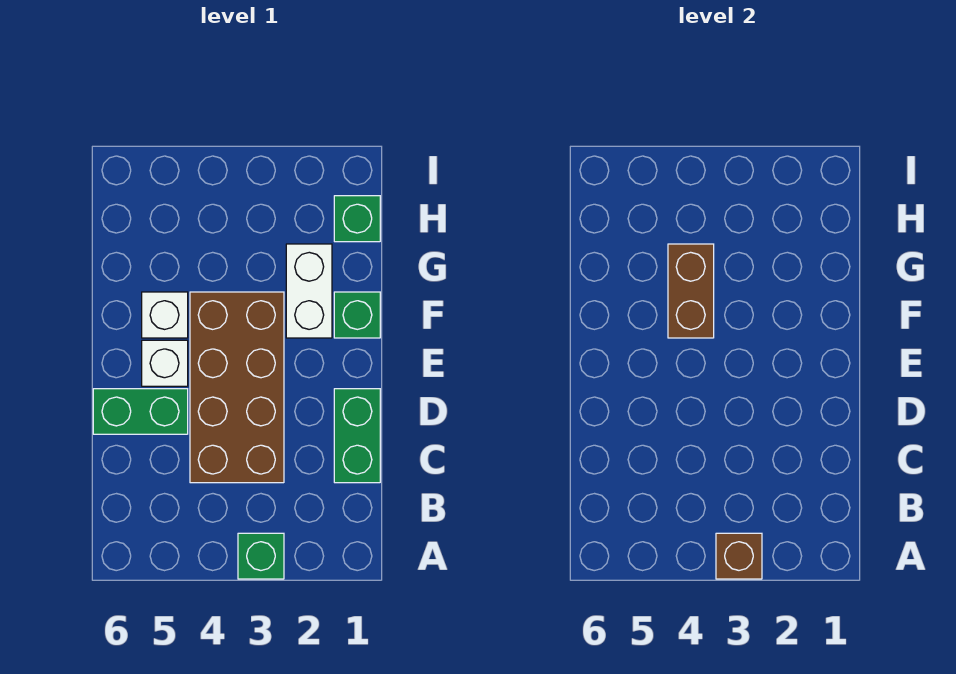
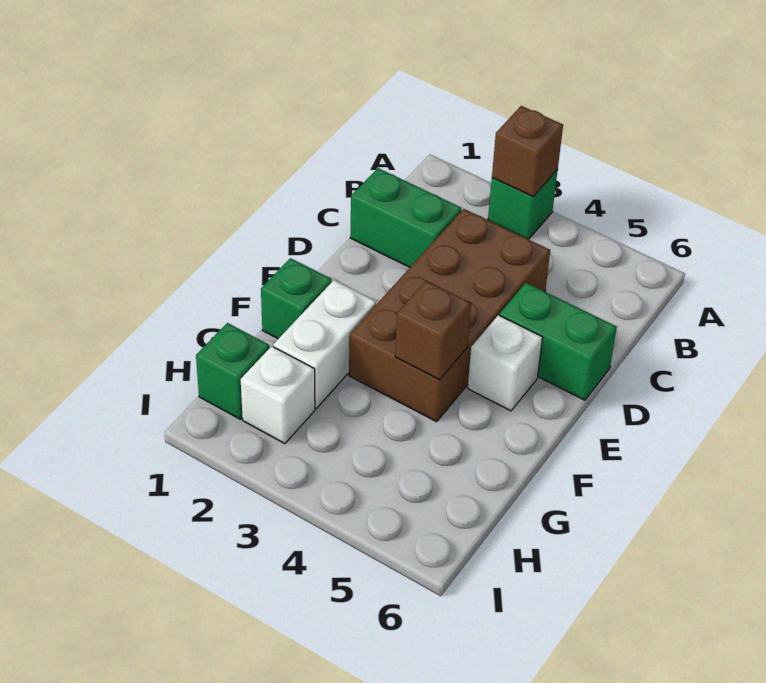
green 1x2 brick [334,389,380,483] -> green 1x2 brick turned to [350,168,462,267]
brown 1x2 brick [668,244,714,338] -> brown 1x1 brick [395,281,471,380]
white 1x1 brick [142,292,188,338] -> white 1x1 brick moved to [241,346,315,444]

